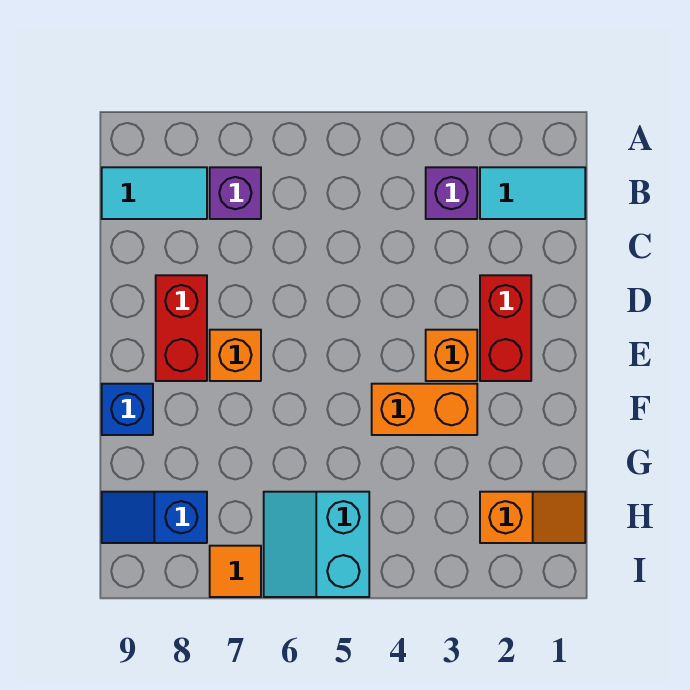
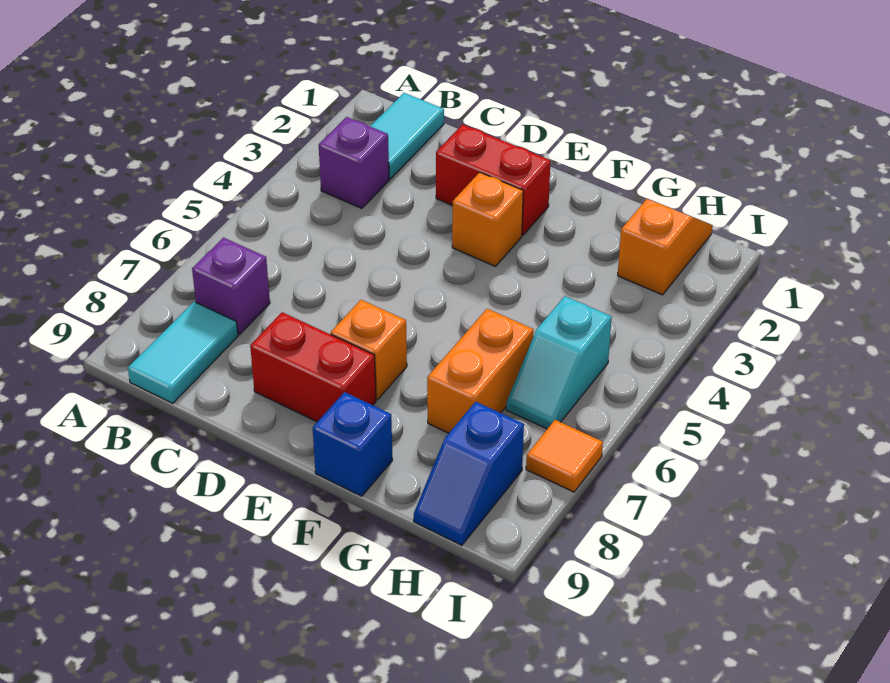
orange 1x2 brick [372,384,477,435] -> orange 1x2 brick moved to [427,309,533,433]
cyan 2x2 slope [264,492,369,597] -> cyan 1x2 slope [506,296,612,429]

